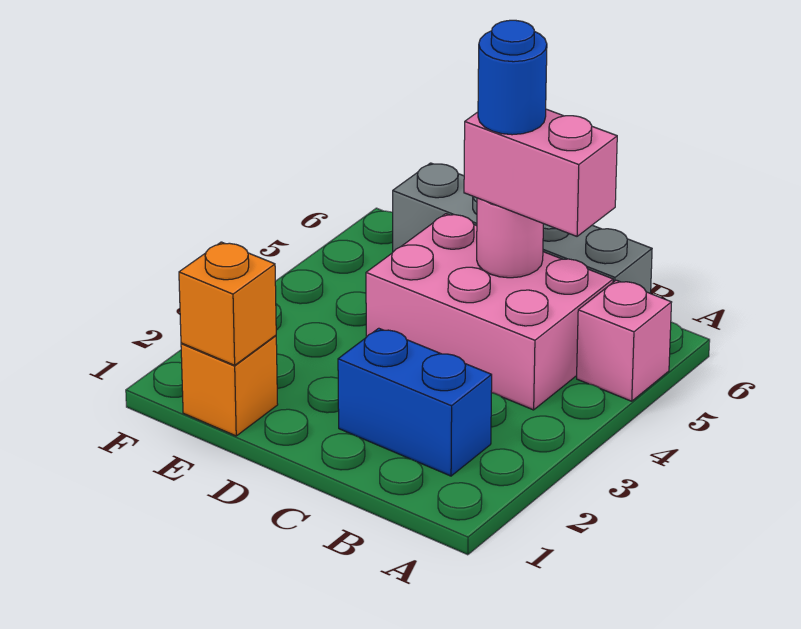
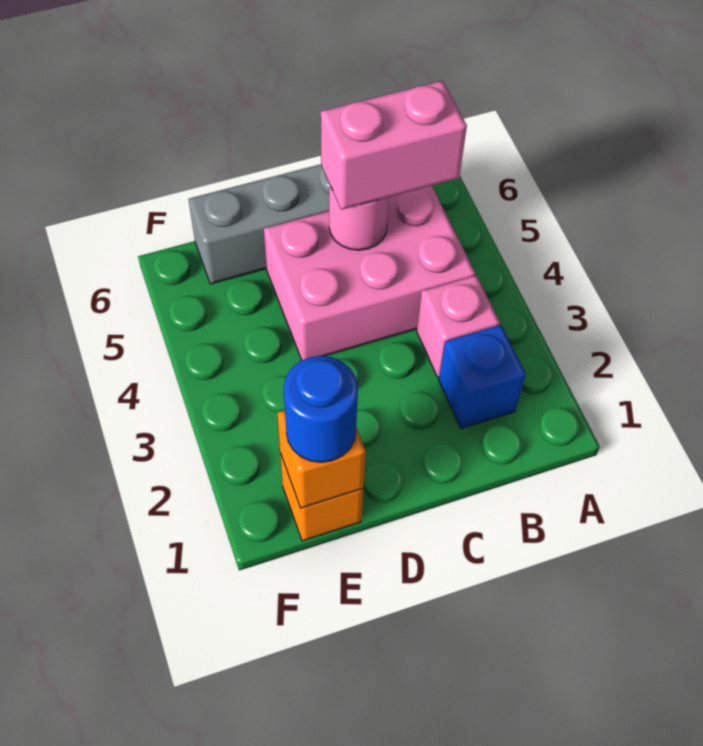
pink 1x1 brick [577,280,672,401] -> pink 1x1 brick moved to [417,276,500,378]
blue 1x2 brick [338,328,492,476] -> blue 1x1 brick [439,325,526,429]
blue 1x1 round brick [478,20,547,135] -> blue 1x1 round brick moved to [284,356,358,462]

